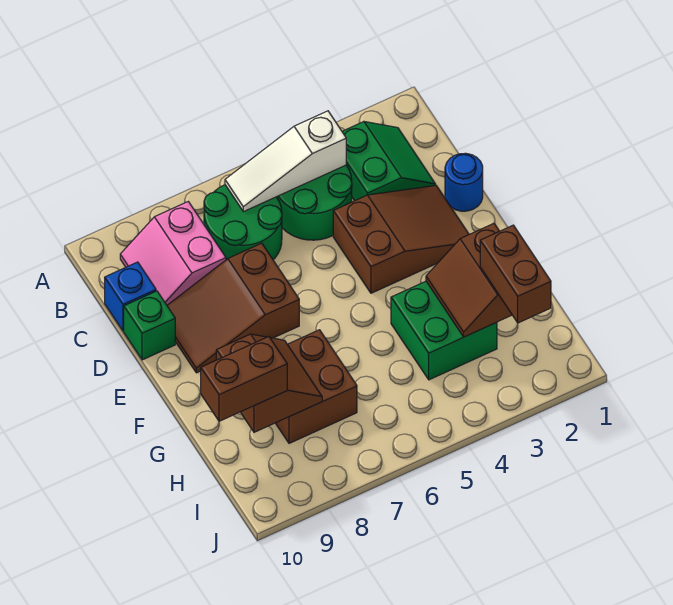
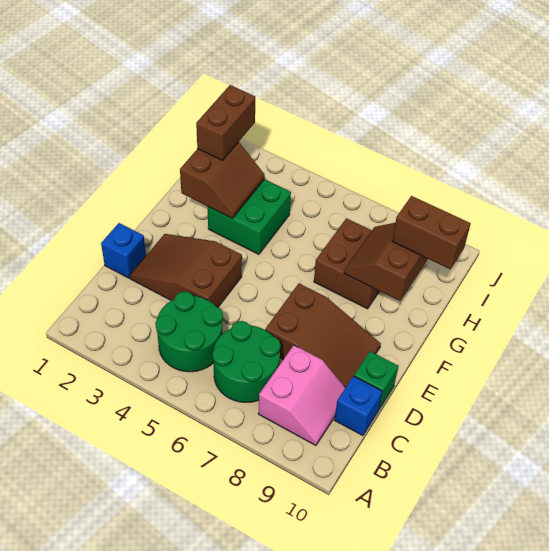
green 2x2 slope [342,122,436,201] -> none
white 1x3 slope [225,111,346,212] -> none
blue 1x1 round brick [445,153,483,211] -> blue 1x1 brick [101,223,146,278]

